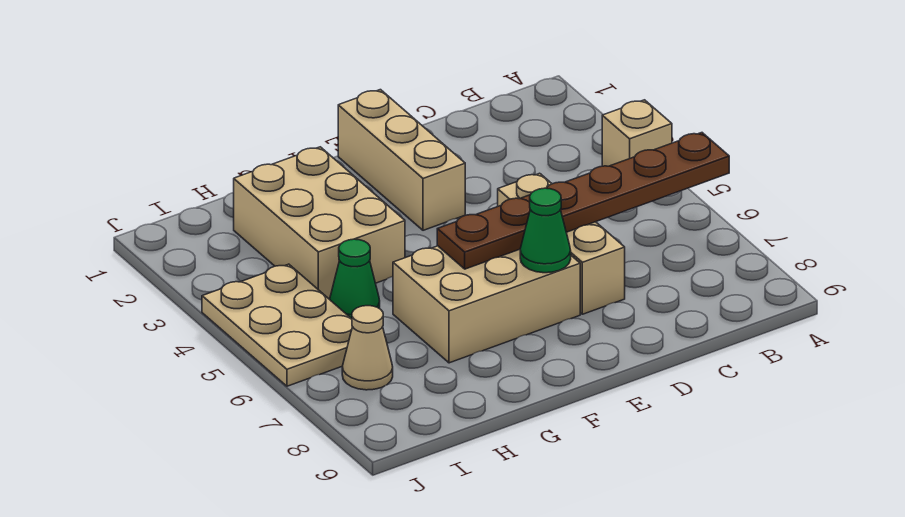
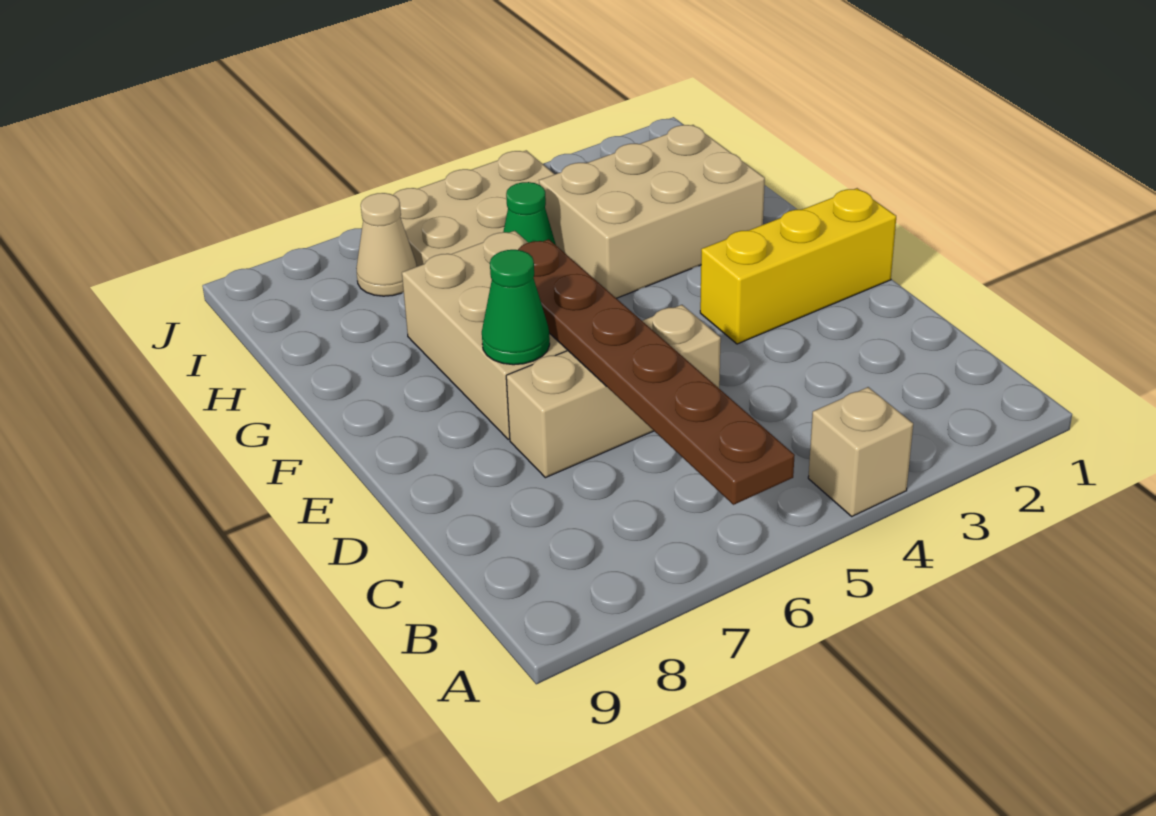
tan 1x3 brick [338,90,465,230] -> yellow 1x3 brick [700,188,896,344]

